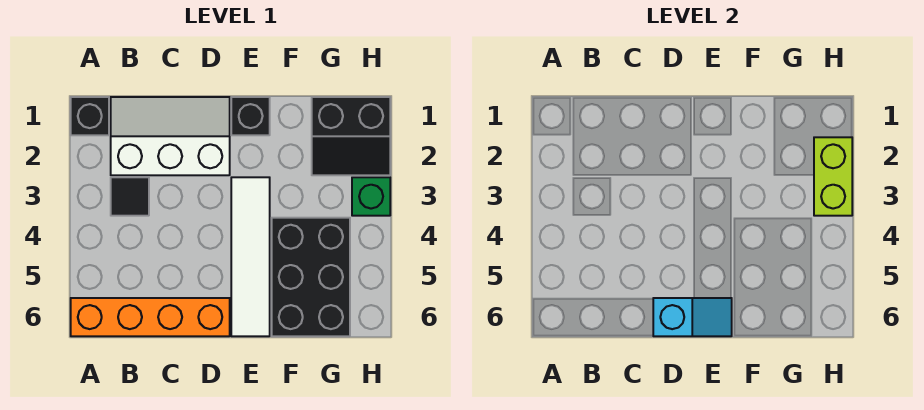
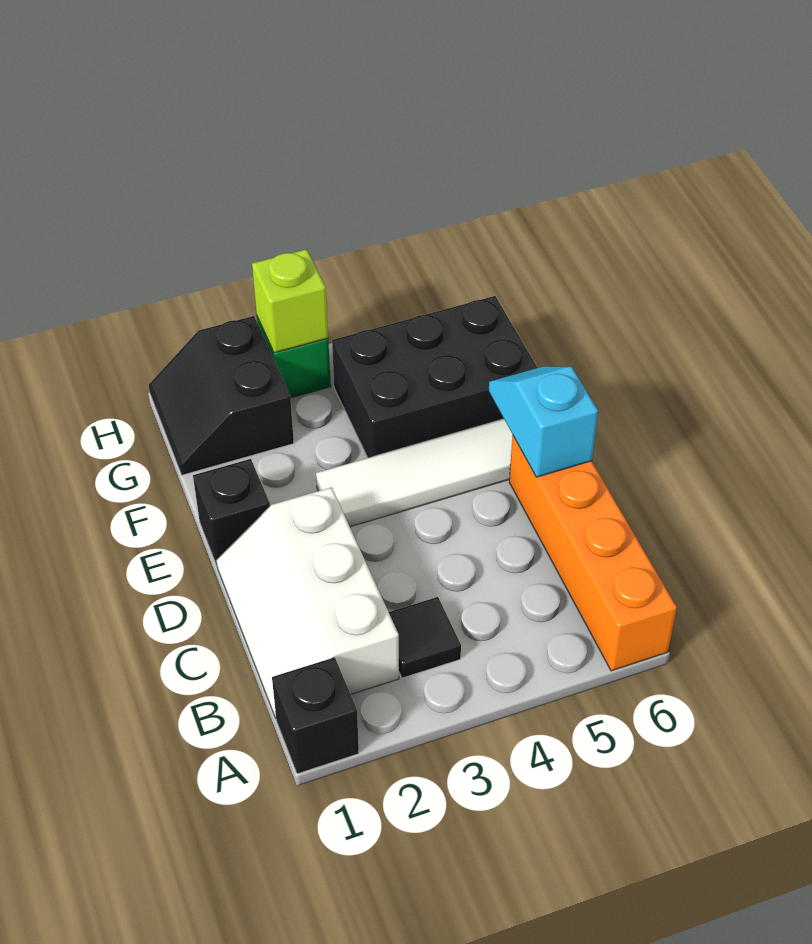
black 2x2 slope [312,97,390,175] -> black 2x2 slope turned to [149,316,294,475]
lime 1x2 brick [814,137,852,216] -> lime 1x1 brick [252,249,328,353]

